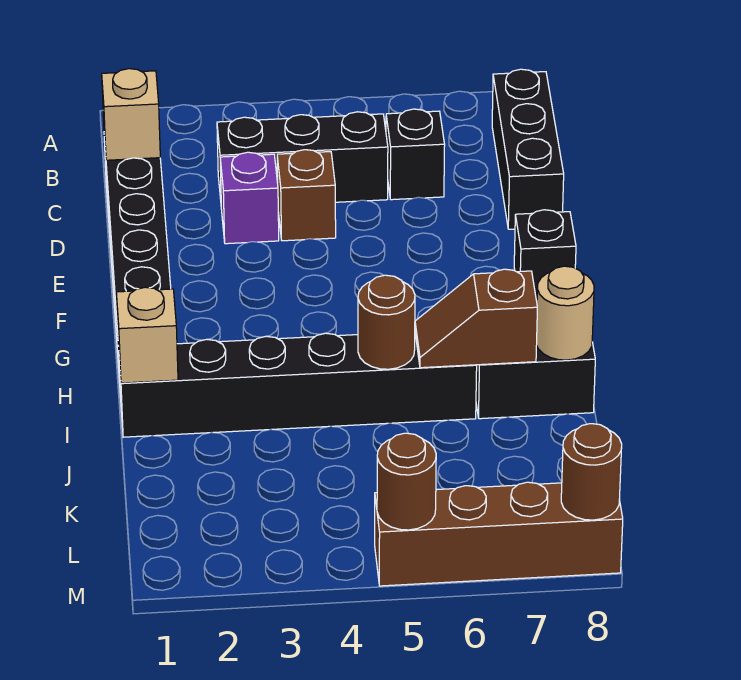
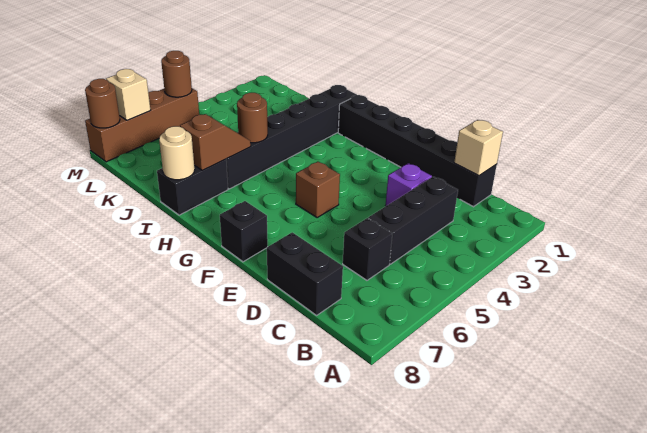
black 1x3 brick [492,69,564,229] -> black 1x2 brick [267,232,343,315]
brown 1x1 brick [277,150,336,241] -> brown 1x1 brick moved to [296,162,340,218]
tan 1x1 brick [116,287,178,383] -> tan 1x1 brick moved to [106,69,151,120]

